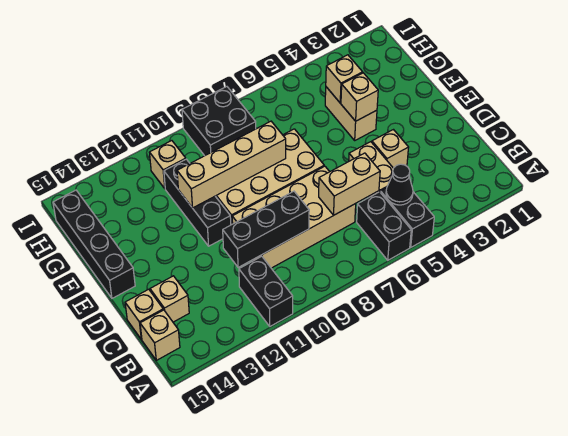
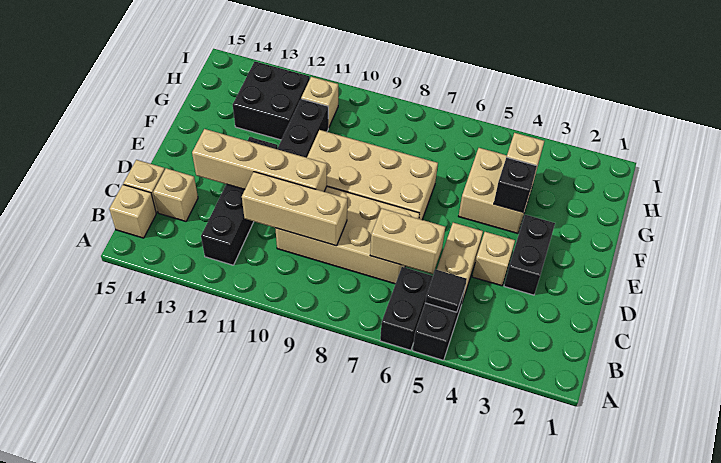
black 1x2 brick [239,256,293,326] -> black 1x2 brick moved to [504,215,555,295]
black 1x1 cone [386,164,413,205] -> black 1x1 tile [425,270,467,312]
black 1x3 brick [223,191,309,267] -> tan 1x3 brick [242,172,347,246]
black 1x4 brick [53,190,135,298] -> black 1x4 brick moved to [201,137,278,265]
tan 1x2 brick [325,87,377,140] -> tan 2x2 brick [459,148,536,234]
tan 1x1 brick [341,73,378,121] -> black 1x1 brick [494,157,537,213]
tan 1x4 brick [177,121,286,208] -> tan 1x4 brick moved to [192,129,327,192]
black 2x2 brick [182,87,256,156] -> black 2x2 brick moved to [233,61,310,140]

